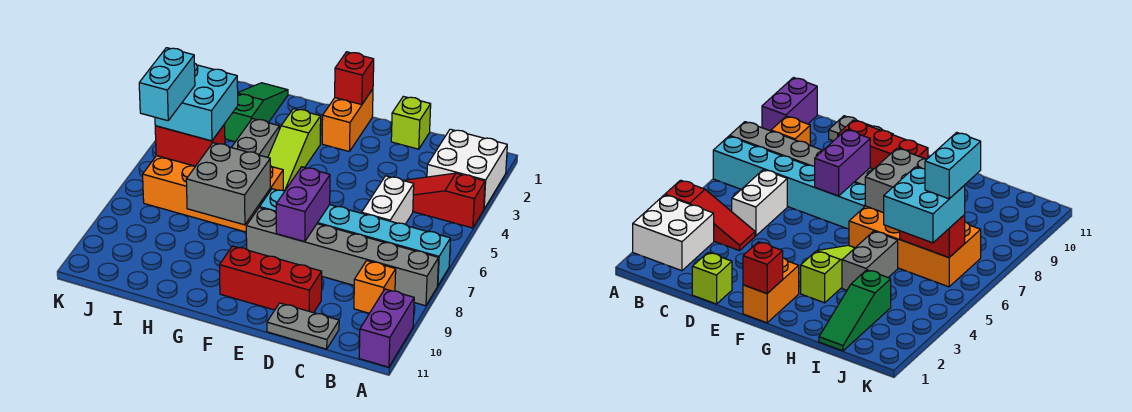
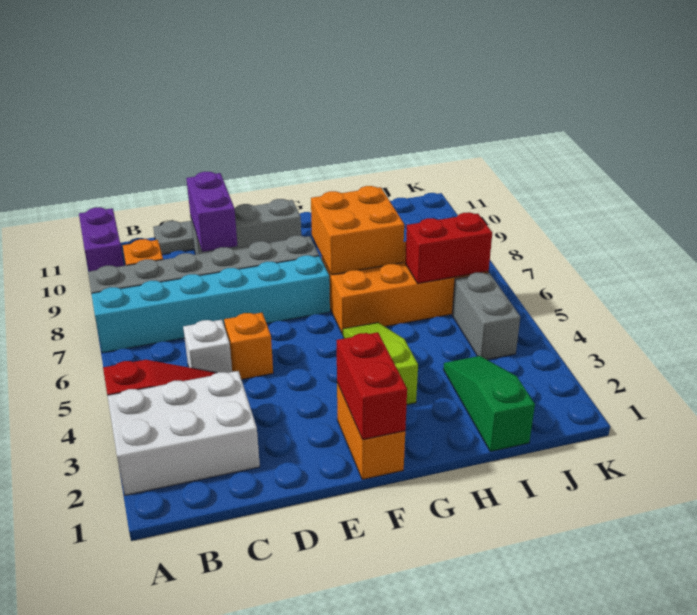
white 2x2 brick [427,129,507,209] -> white 2x3 brick [107,371,260,495]
white 1x2 brick [362,176,414,224] -> white 1x1 brick [183,320,232,373]
lime 1x1 brick [391,96,431,149] -> none
none -> orange 1x1 brick [224,313,273,380]
red 1x3 brick [219,246,322,313] -> grey 1x3 brick [191,199,301,254]
purple 1x2 brick [276,167,330,242] -> purple 1x2 brick moved to [186,172,237,252]
red 1x1 brick [335,52,374,105] -> red 1x2 brick [337,332,407,440]
grey 2x2 brick [186,143,270,225] -> orange 2x2 brick [311,186,404,275]
grey 1x2 brick [231,119,279,157] -> grey 1x2 brick moved to [452,273,520,360]
green 1x3 slope [225,83,288,142] -> green 1x3 slope turned to [443,356,535,452]
cyan 2x2 brick [155,63,238,141] -> none
cyan 1x2 brick [139,48,195,121] -> none

